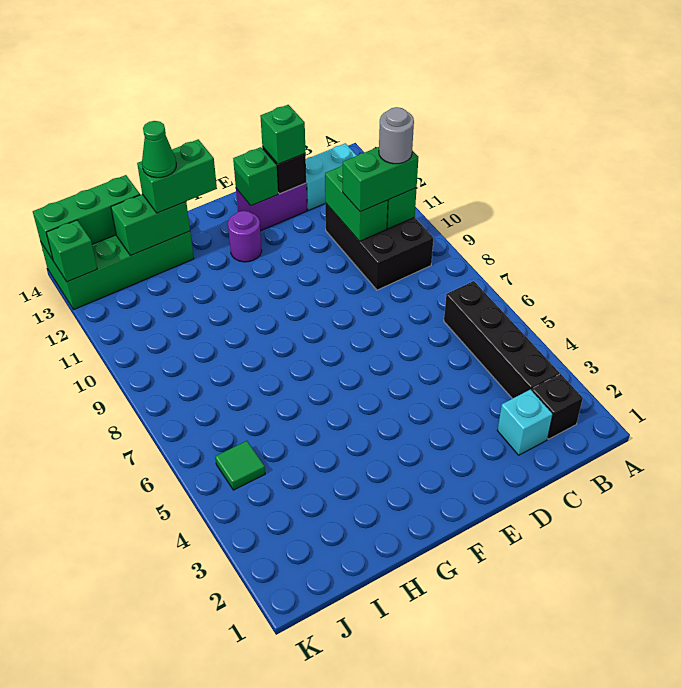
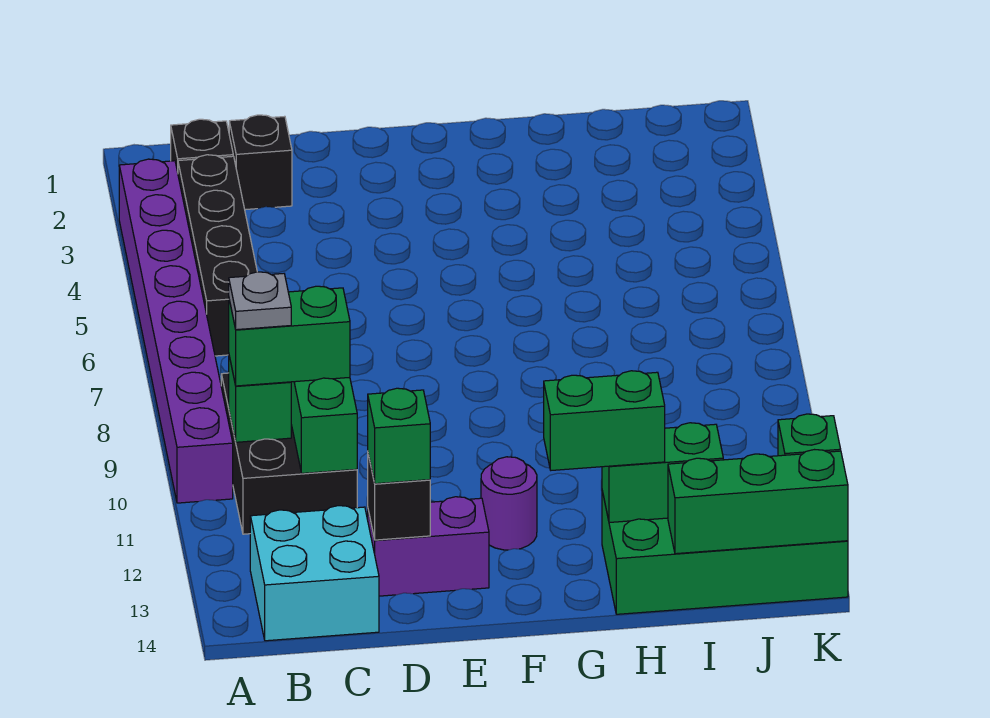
none -> purple 1x8 brick [119,159,233,503]
grey 1x1 round brick [379,107,414,164] -> grey 1x1 plate [229,272,291,330]
cyan 1x2 brick [306,143,357,210] -> cyan 2x2 brick [250,506,379,641]
cyan 1x1 brick [497,389,553,455] -> black 1x1 brick [229,115,292,210]
green 1x1 brick [233,147,278,206] -> none
green 1x1 cone [142,121,176,178] -> none
green 1x1 tile [215,441,265,490] -> none

